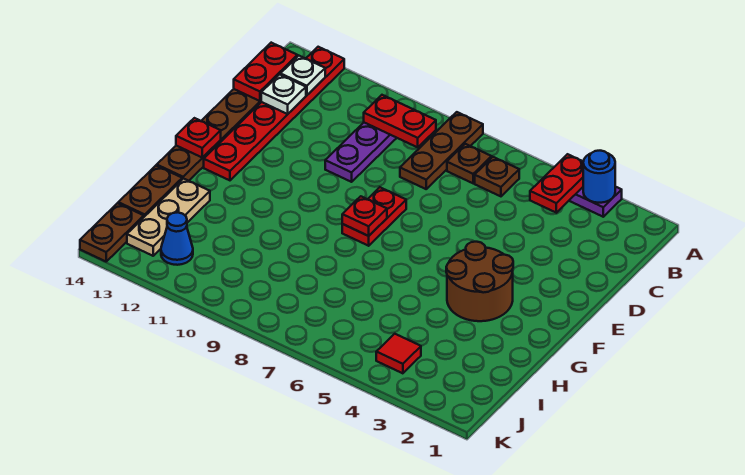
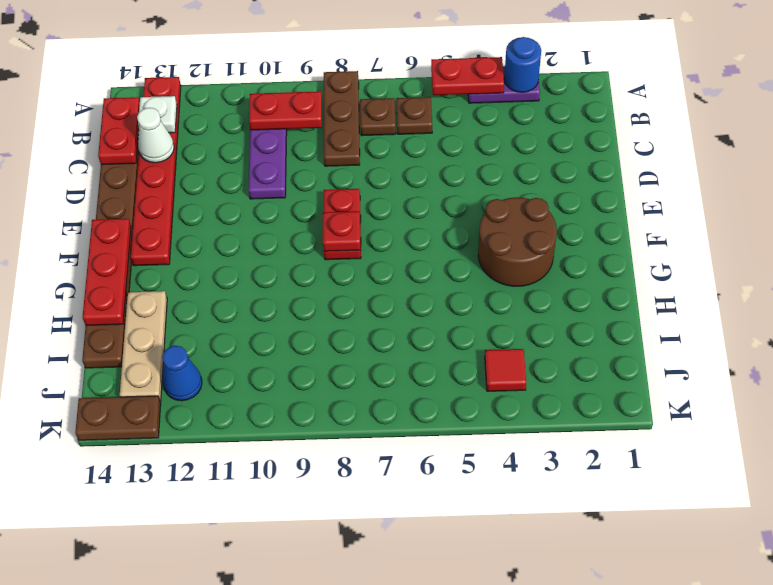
red 1x2 plate [530,154,583,213] -> red 1x2 plate turned to [431,57,504,95]
white 1x1 plate [261,74,306,114] -> white 1x1 cone [137,108,174,163]
red 1x1 plate [176,118,221,158] -> red 1x3 plate [83,219,131,326]
brown 1x2 plate [80,203,144,261] -> brown 1x2 plate turned to [75,396,161,440]

